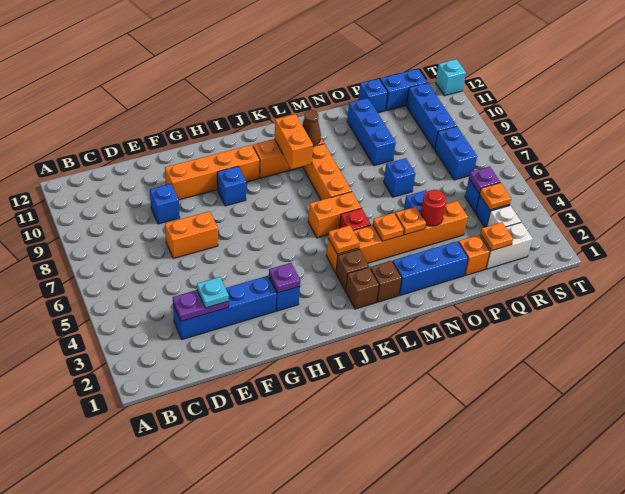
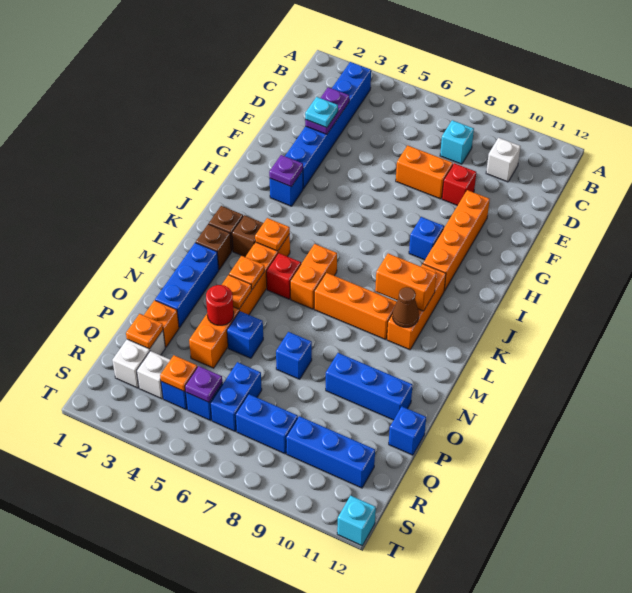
none -> cyan 1x1 brick [440,120,474,164]
none -> white 1x1 brick [486,138,521,182]
blue 1x4 brick [173,276,276,339] -> blue 1x6 brick [285,62,371,189]
orange 1x2 brick [165,211,218,259] -> orange 1x2 brick turned to [396,145,453,199]
blue 1x1 brick [150,184,180,224] -> red 1x1 brick [442,163,476,206]
blue 1x2 brick [380,69,427,111] -> blue 1x2 brick moved to [210,362,262,431]

